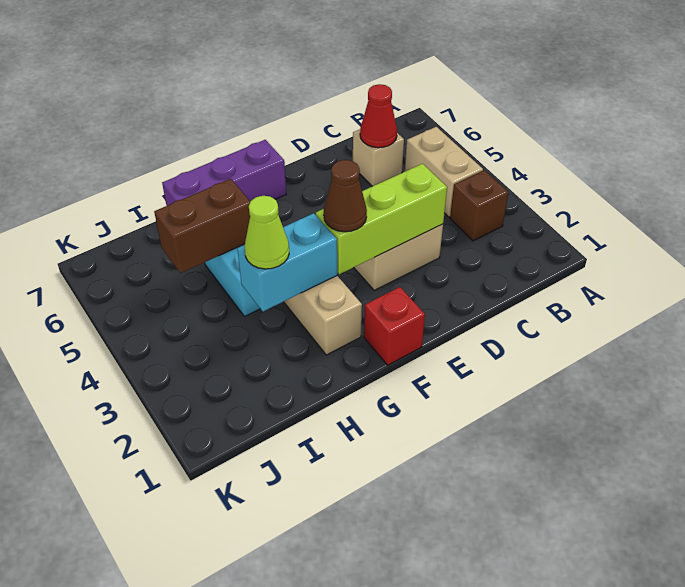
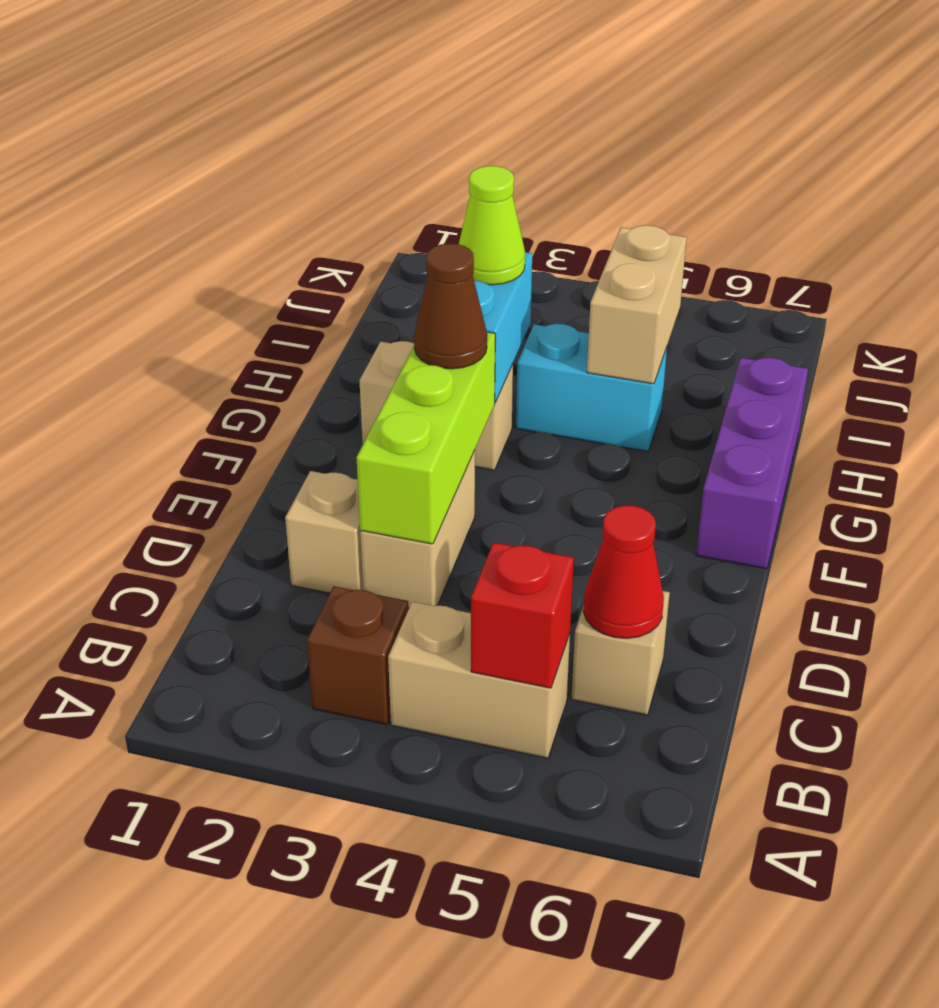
none -> tan 1x1 brick [285,471,363,593]
red 1x1 brick [364,287,425,365] -> red 1x1 brick moved to [471,542,574,688]
brown 1x2 brick [154,179,250,273] -> tan 1x2 brick [587,225,687,384]

